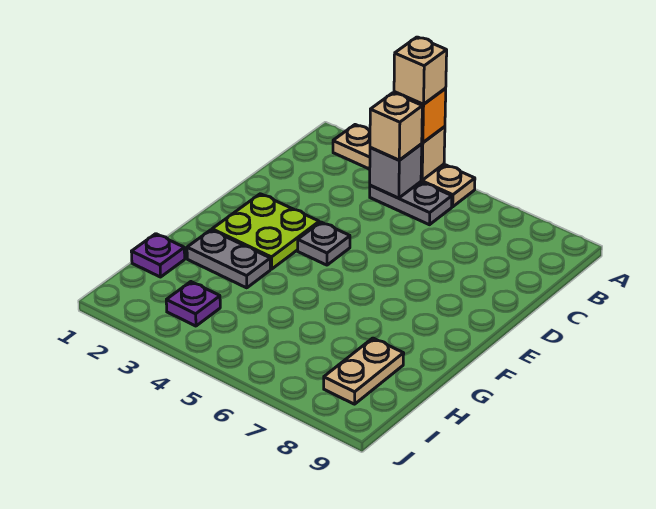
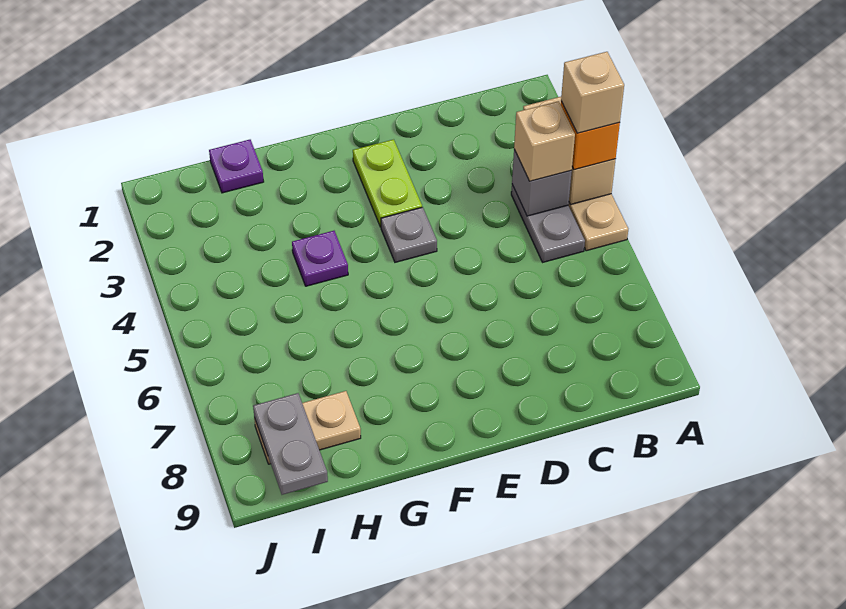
lime 2x2 plate [212,194,319,269] -> lime 1x2 plate [353,139,422,227]
grey 1x2 plate [187,230,270,288] -> grey 1x2 plate moved to [253,393,328,495]
purple 1x1 plate [166,282,220,326] -> purple 1x1 plate moved to [292,231,348,286]

